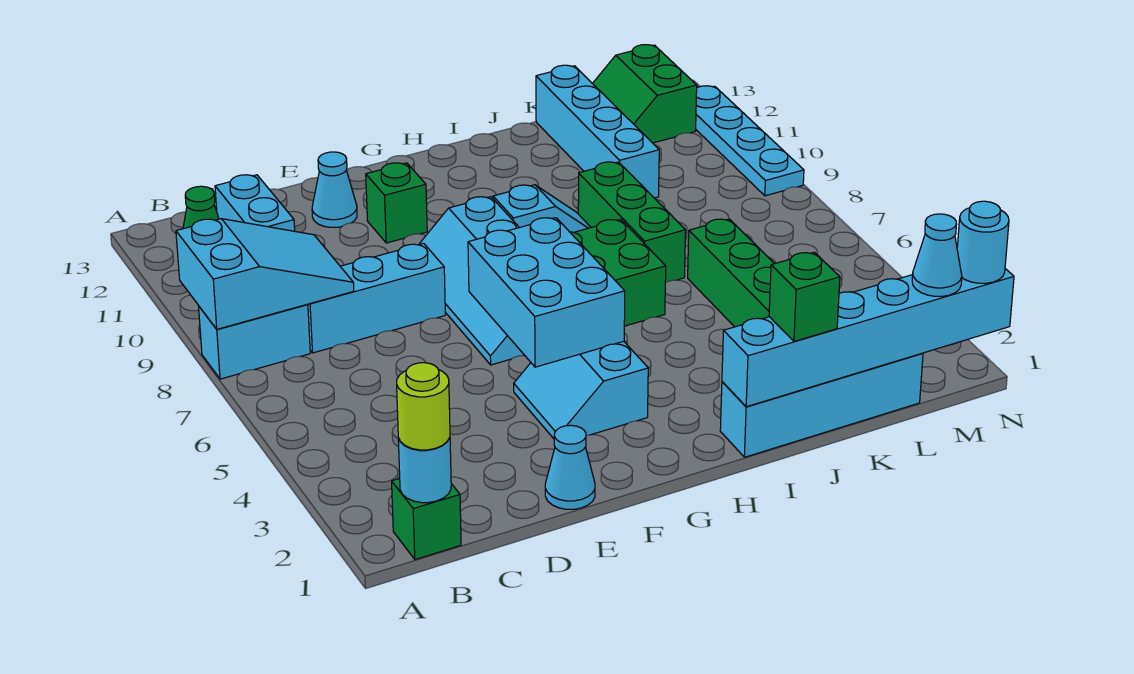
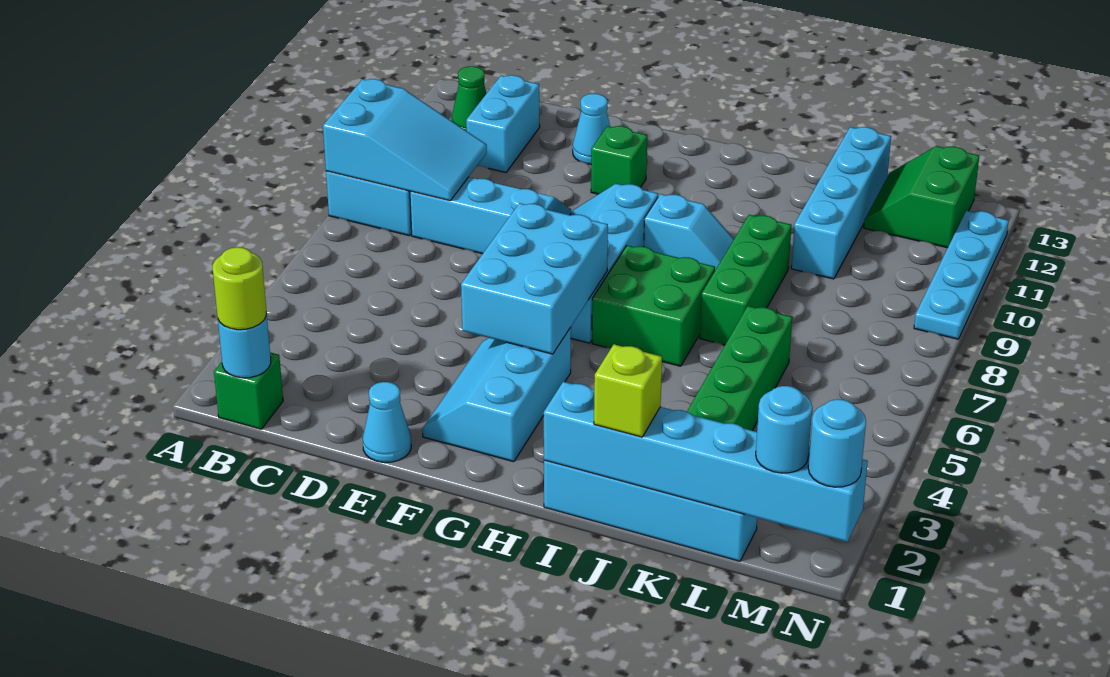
cyan 2x2 slope [514,341,648,439] -> cyan 2x3 slope [422,327,571,462]
green 1x1 brick [769,252,840,341] -> lime 1x1 brick [594,344,662,437]
cyan 1x1 cone [912,214,962,296] -> cyan 1x1 round brick [756,386,812,473]

